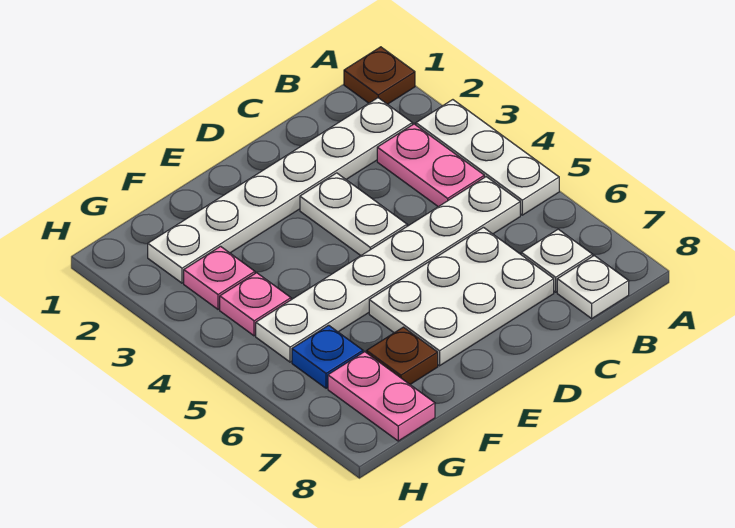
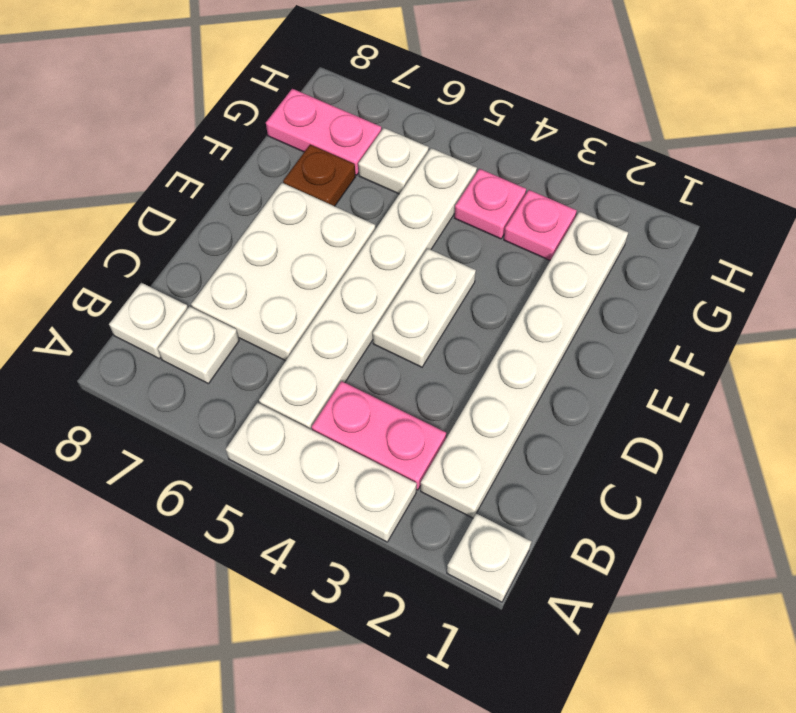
brown 1x1 plate [344,47,415,104] -> white 1x1 plate [447,514,531,602]
white 1x2 plate [300,173,407,255] -> white 1x2 plate turned to [373,248,476,367]
blue 1x1 plate [292,325,363,388] -> white 1x1 plate [358,128,429,194]

